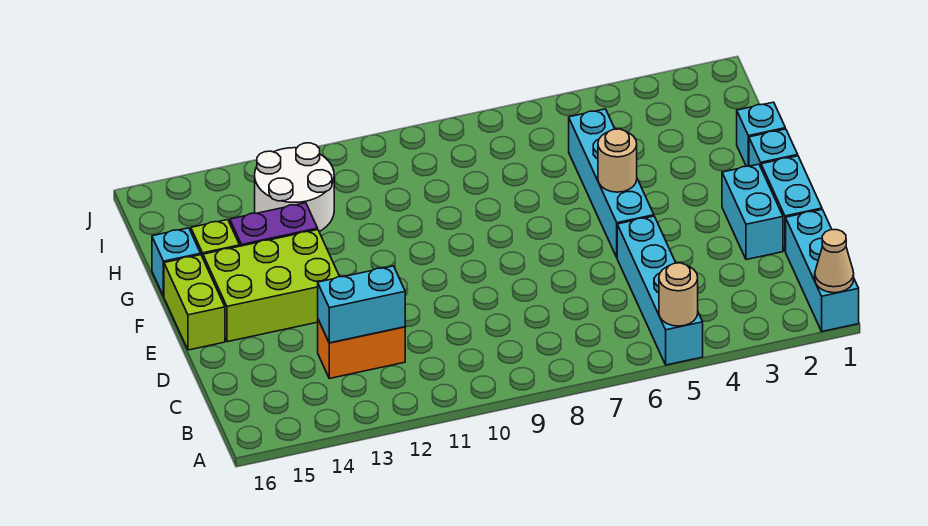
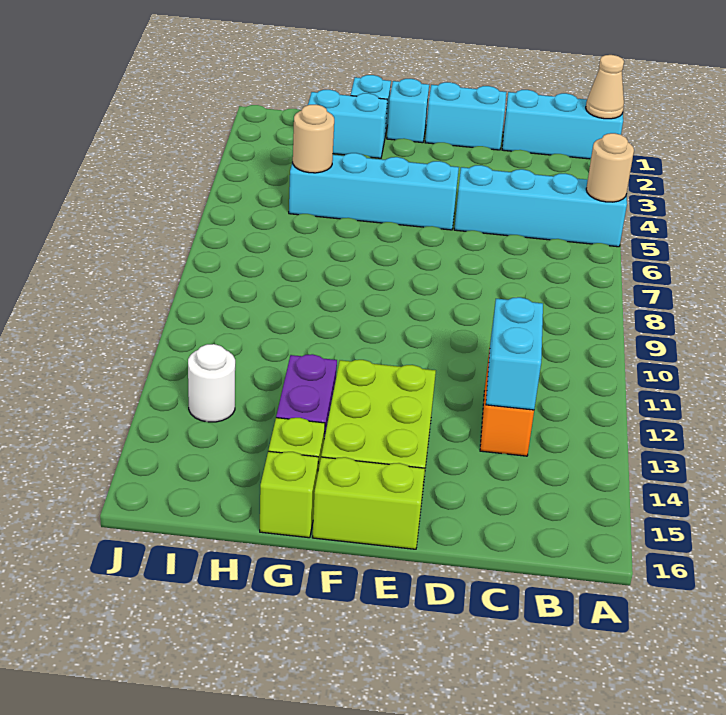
cyan 1x2 brick [722,164,783,260] -> cyan 1x2 brick moved to [308,90,387,158]
tan 1x1 round brick [598,129,637,192] -> tan 1x1 round brick moved to [293,105,334,173]
cyan 1x1 brick [152,228,201,296] -> lime 1x1 brick [260,451,318,538]
white 2x2 round brick [255,143,334,232] -> white 1x1 round brick [188,344,235,422]

